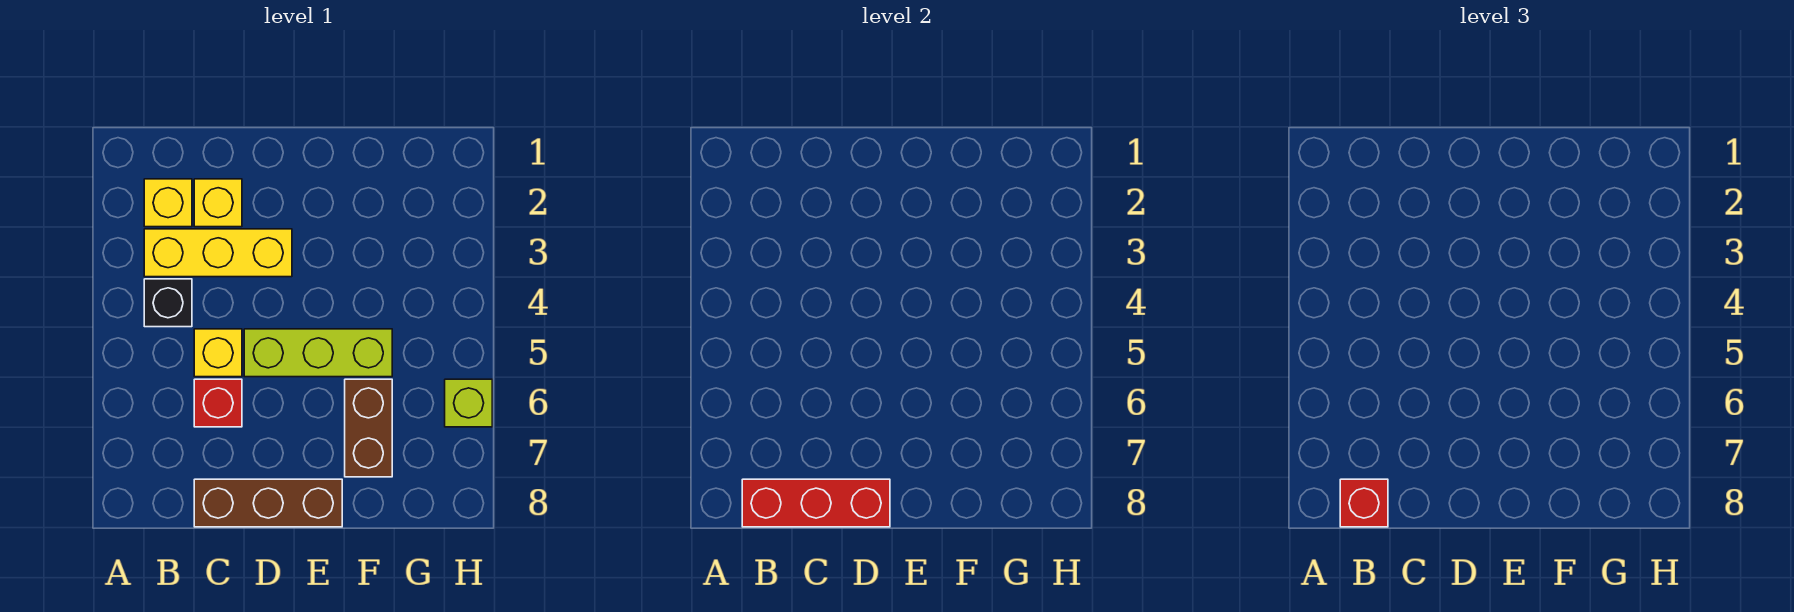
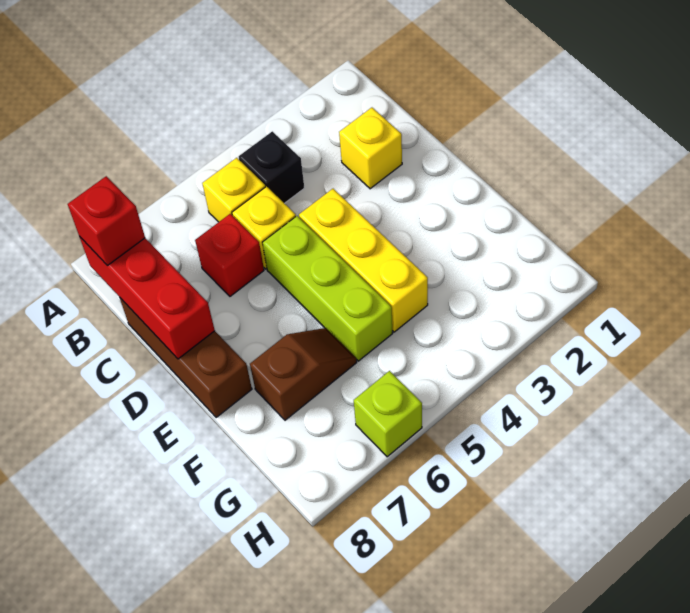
yellow 1x1 brick [144,179,192,227] -> yellow 1x1 brick moved to [202,158,265,222]
yellow 1x3 brick [144,229,292,277] -> yellow 1x3 brick moved to [299,189,428,332]
brown 1x2 brick [345,379,392,477] -> brown 1x2 slope [250,328,357,420]

